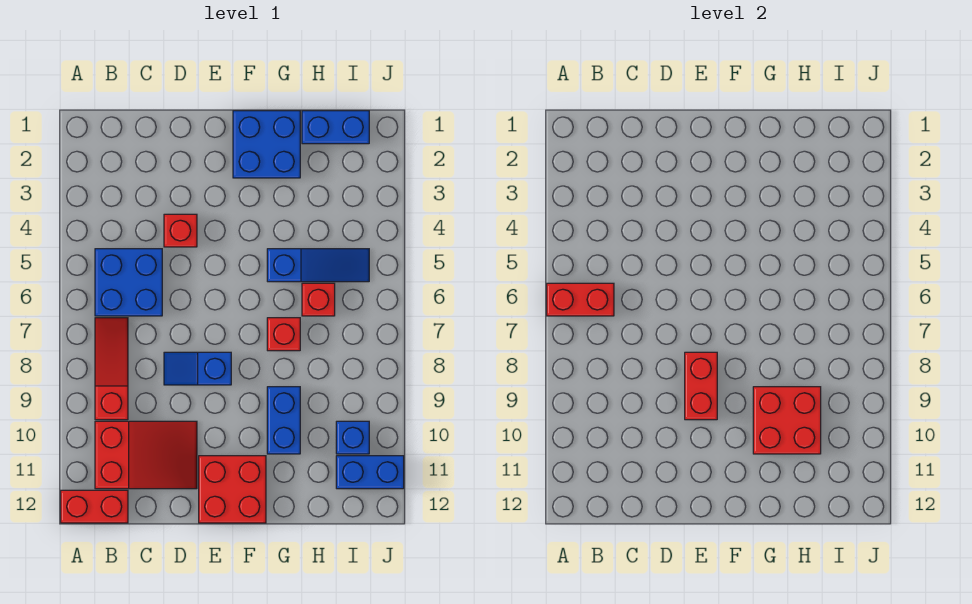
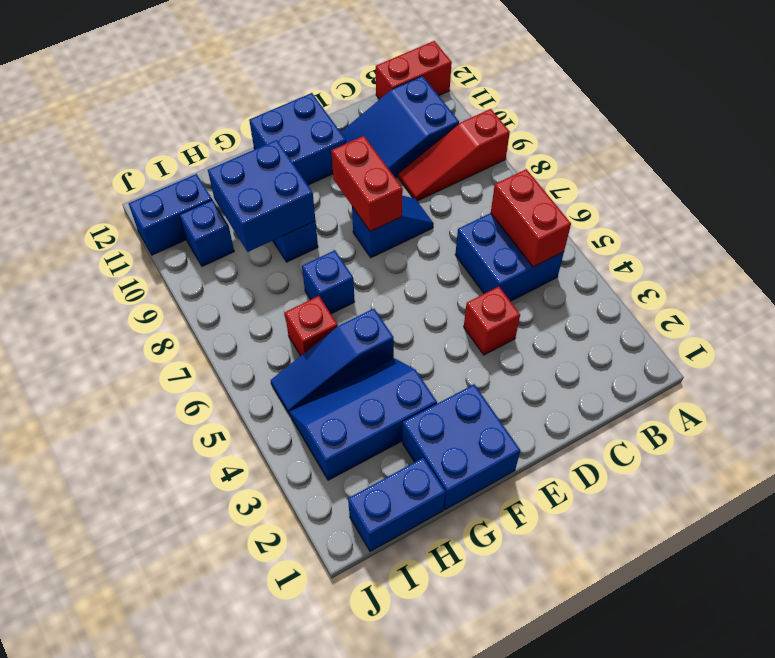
red 1x2 brick [547,283,614,316] -> red 1x2 brick turned to [491,169,571,267]
red 1x3 slope [95,318,128,420] -> red 1x3 slope turned to [398,109,510,201]
red 2x3 slope [95,421,197,489] -> blue 2x3 slope [341,76,459,178]
red 2x2 brick [199,456,266,523] -> blue 2x2 brick [249,93,346,185]
none -> blue 2x3 slope [289,358,437,480]
red 1x1 brick [267,318,300,351] -> blue 1x1 brick [302,250,355,314]
red 2x2 brick [753,387,821,454] -> blue 2x2 brick [208,140,315,252]

